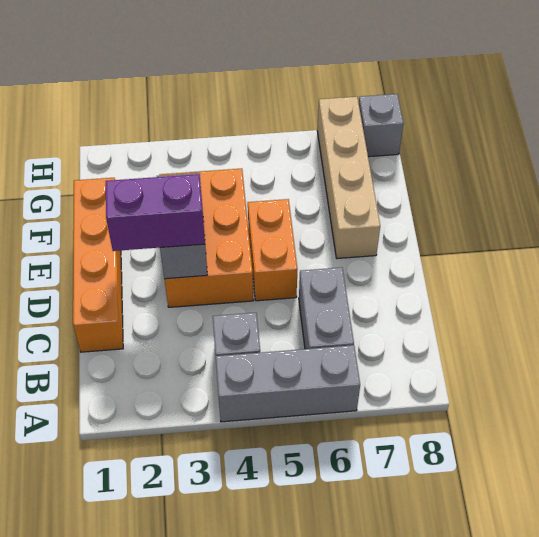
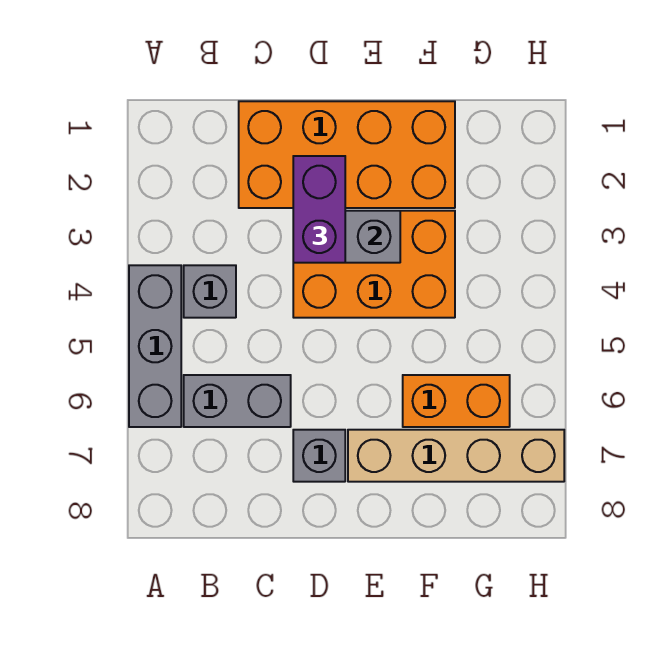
orange 1x4 brick [73,178,123,352] -> orange 2x4 brick [239,101,455,208]
orange 1x2 brick [248,199,297,301] -> orange 1x2 brick moved to [403,375,510,427]
grey 1x1 brick [359,94,403,157] -> grey 1x1 brick moved to [293,430,345,482]

